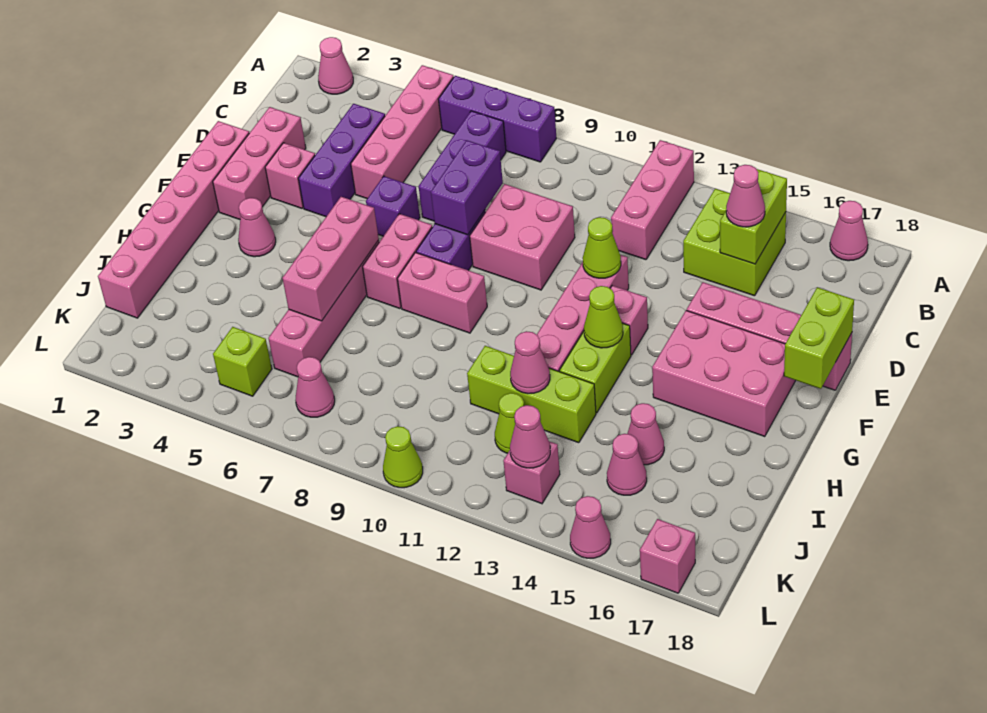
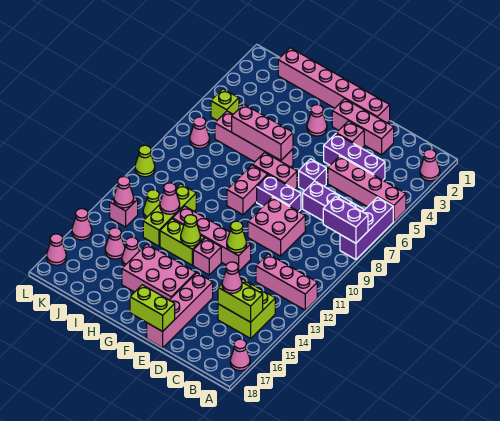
purple 1x2 brick [431,140,503,235] -> purple 1x2 brick moved to [323,197,368,243]
pink 2x3 brick [652,310,796,437] -> pink 2x3 brick turned to [122,244,196,300]
pink 1x1 brick [640,519,695,593] -> pink 1x1 cone [46,234,66,265]

